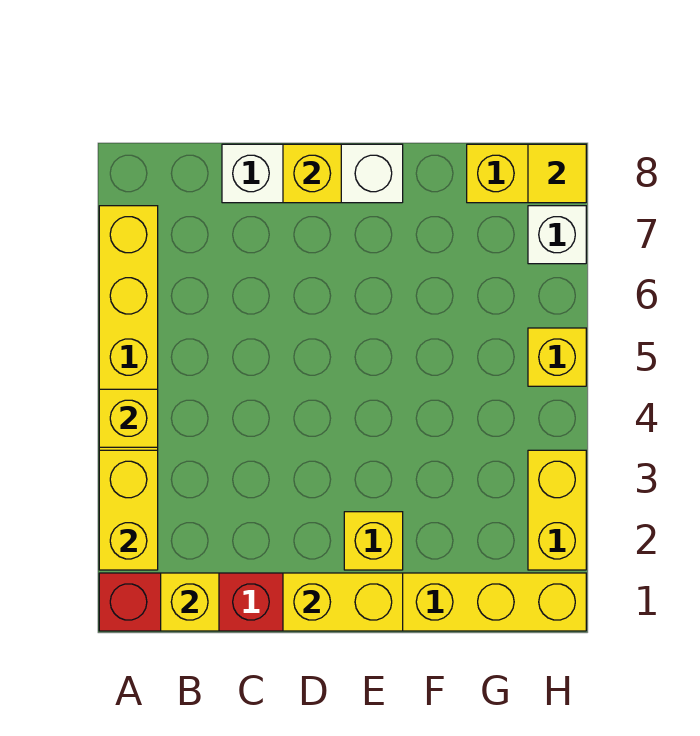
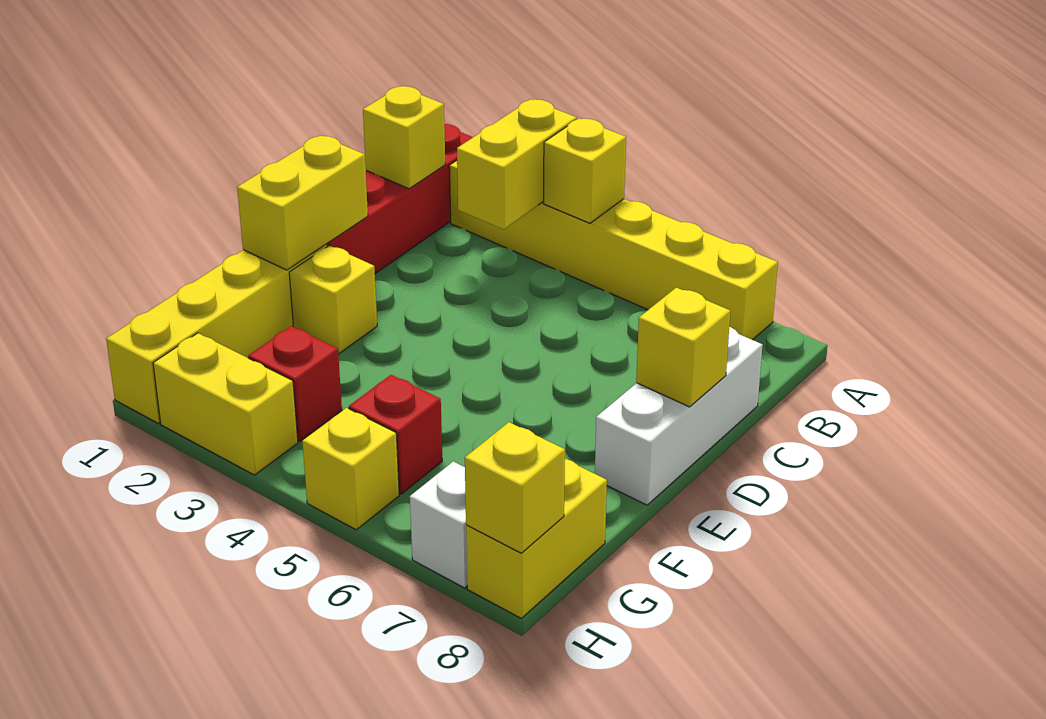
yellow 1x2 brick [99,450,158,570] -> yellow 1x2 brick turned to [457,99,577,229]
none -> red 1x1 brick [248,326,342,441]
none -> red 1x1 brick [349,375,442,494]
yellow 1x1 tile [528,144,586,203] -> yellow 1x1 brick [465,422,565,553]

